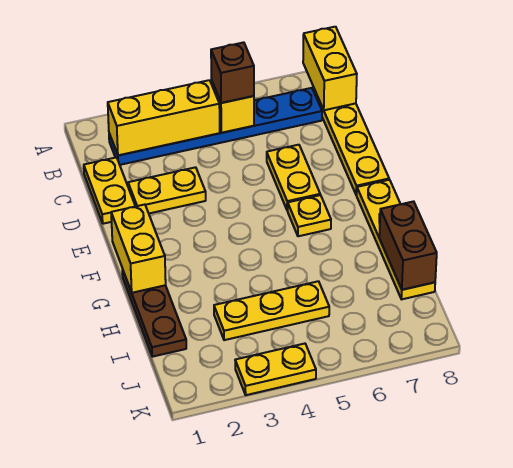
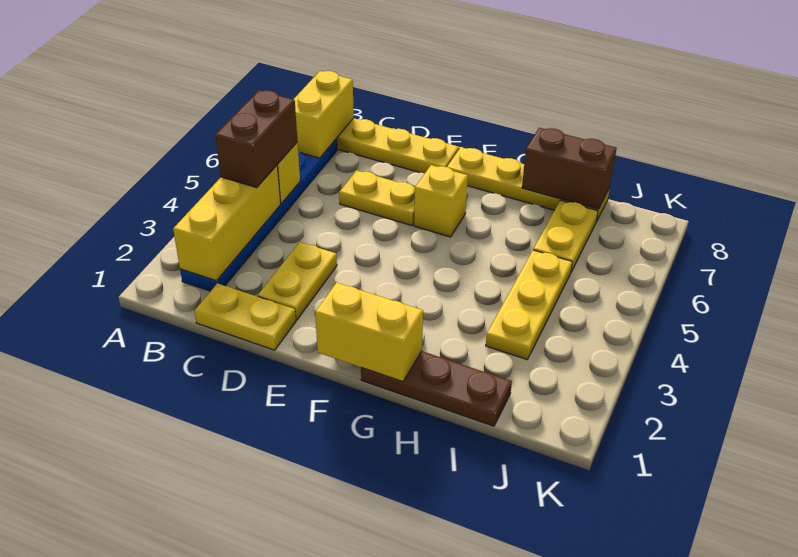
yellow 1x2 brick [303,27,357,110] -> yellow 1x2 brick turned to [294,71,354,158]
brown 1x1 brick [211,42,254,103] -> brown 1x2 brick [215,90,298,188]
yellow 1x1 plate [288,195,331,236] -> yellow 1x1 brick [414,165,468,237]
yellow 1x2 plate [235,344,316,395] -> yellow 1x2 plate moved to [533,200,598,272]

